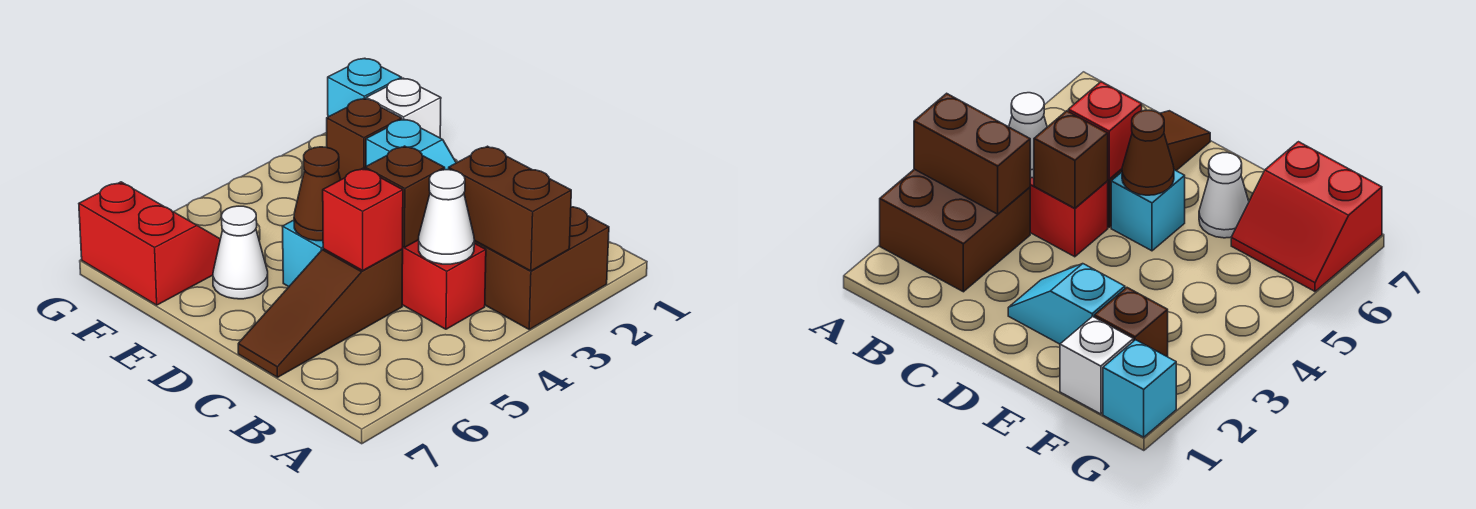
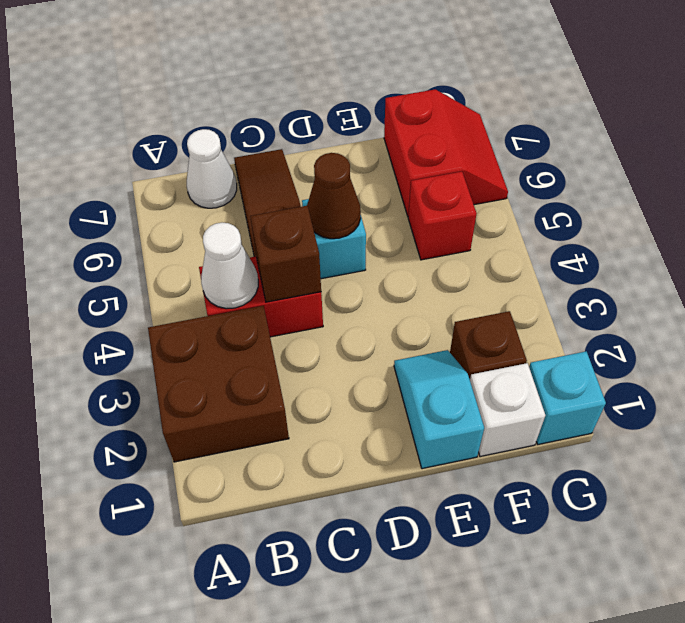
brown 1x2 brick [449,146,571,271] -> none
red 1x1 brick [323,168,403,270] -> red 1x1 brick moved to [408,172,477,260]
cyan 1x2 slope [366,119,456,170] -> cyan 1x2 slope turned to [394,350,484,469]
white 1x1 cone [213,206,268,299] -> white 1x1 cone moved to [187,129,237,208]
red 2x2 slope [79,182,220,305] -> red 2x2 slope turned to [384,89,508,217]

